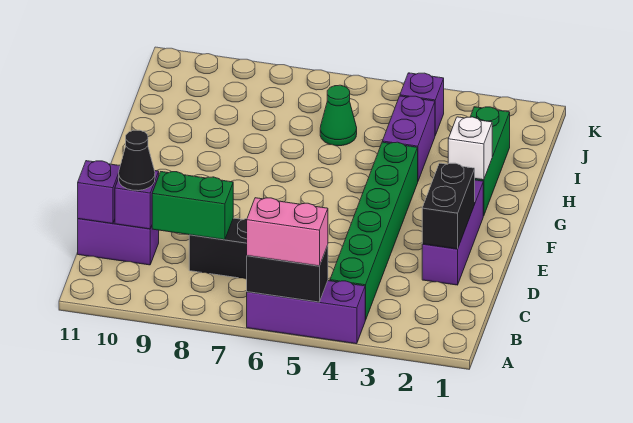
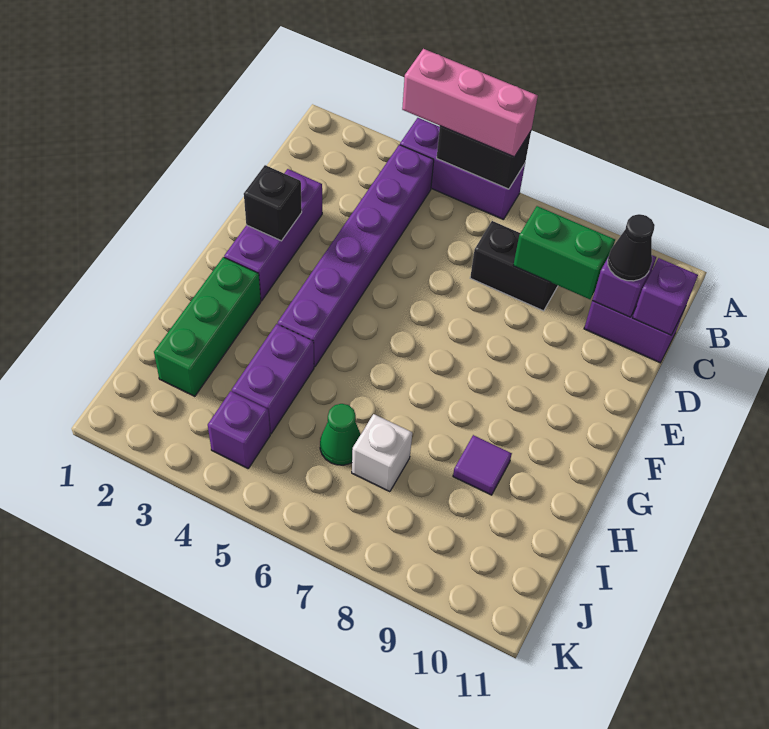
pink 1x2 brick [247,198,328,266] -> pink 1x3 brick [402,49,538,157]
green 1x6 brick [330,142,418,320] -> purple 1x6 brick [278,145,434,367]
black 1x2 brick [422,163,475,249] -> black 1x1 brick [244,165,302,241]
white 1x1 brick [448,117,492,180] -> white 1x1 brick moved to [352,414,412,492]
none -> purple 1x1 tile [453,435,512,495]

